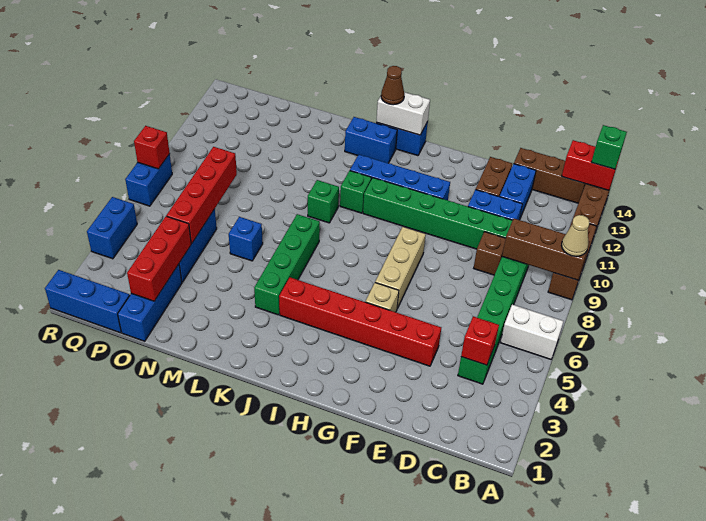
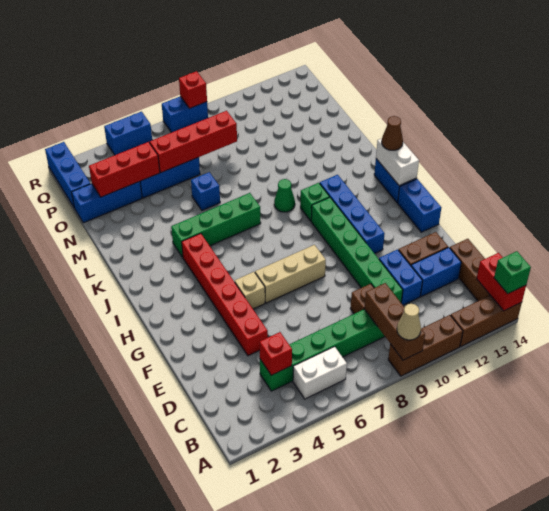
white 1x2 brick [500,304,564,359] -> white 1x2 brick turned to [293,347,347,399]
blue 1x2 brick [345,117,397,163] -> blue 1x2 brick moved to [398,179,441,232]
green 1x1 brick [308,180,339,223] -> green 1x1 cone [274,179,295,212]

